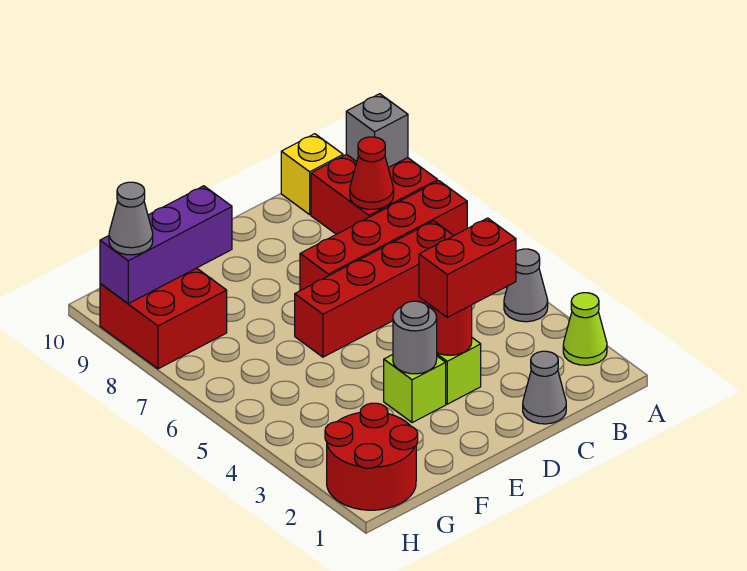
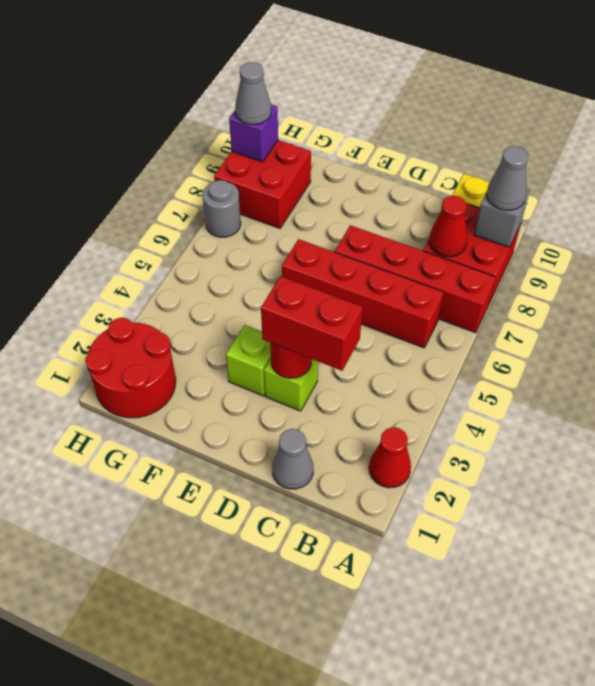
lime 1x1 cone [563,293,607,365] -> red 1x1 cone [369,427,411,488]
grey 1x1 cone [504,249,548,322] -> grey 1x1 cone moved to [486,146,528,210]
grey 1x1 round brick [393,301,437,374] -> grey 1x1 round brick moved to [203,180,241,237]
purple 1x3 brick [100,186,232,304] -> purple 1x1 brick [229,105,278,162]

